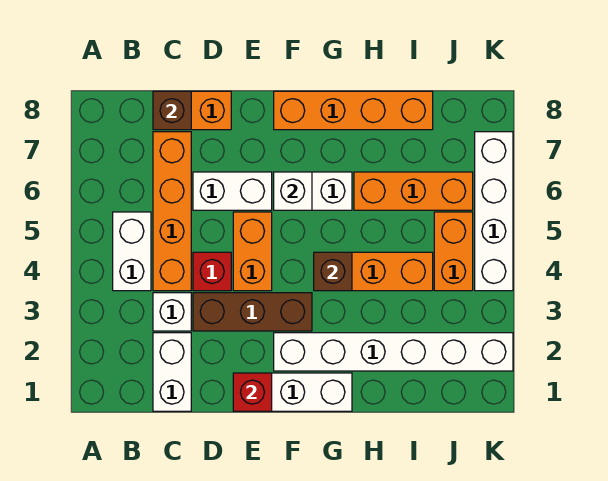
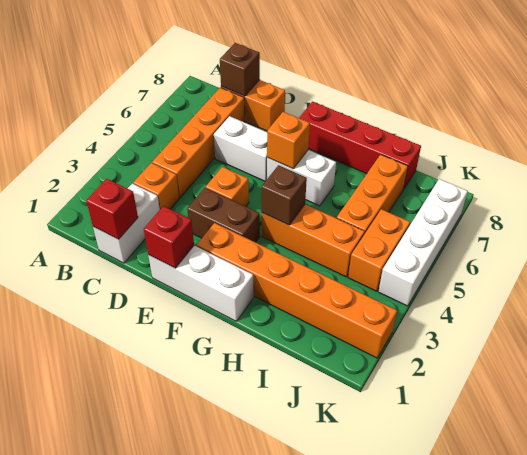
white 1x2 brick [113,212,151,291] -> none
white 1x1 brick [153,293,191,331] -> orange 1x1 brick [133,163,179,209]
brown 1x3 brick [193,293,312,331] -> brown 1x2 brick [187,188,260,242]
red 1x1 brick [193,252,231,291] -> red 1x1 brick moved to [86,179,138,239]
orange 1x2 brick [233,212,272,291] -> orange 1x1 brick [206,167,249,207]
white 1x6 brick [274,333,513,371] -> orange 1x6 brick [197,223,397,358]
white 1x1 brick [274,172,312,210] -> orange 1x1 brick [267,112,310,169]
orange 1x4 brick [274,91,433,130] -> red 1x4 brick [299,102,421,189]
orange 1x3 brick [354,172,473,210] -> orange 1x3 brick turned to [337,154,408,234]

